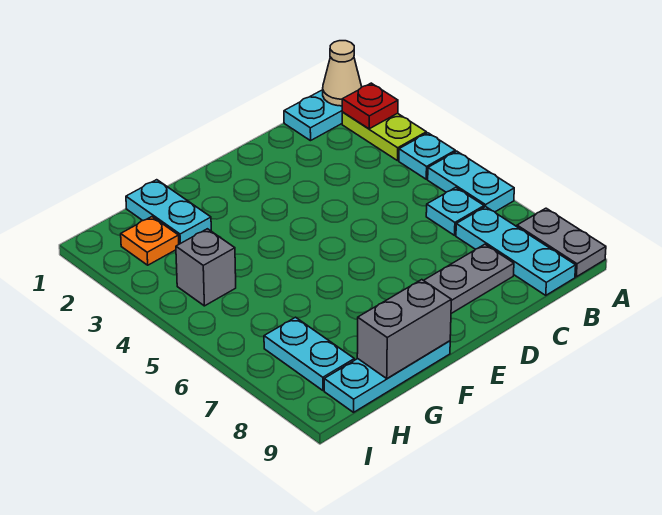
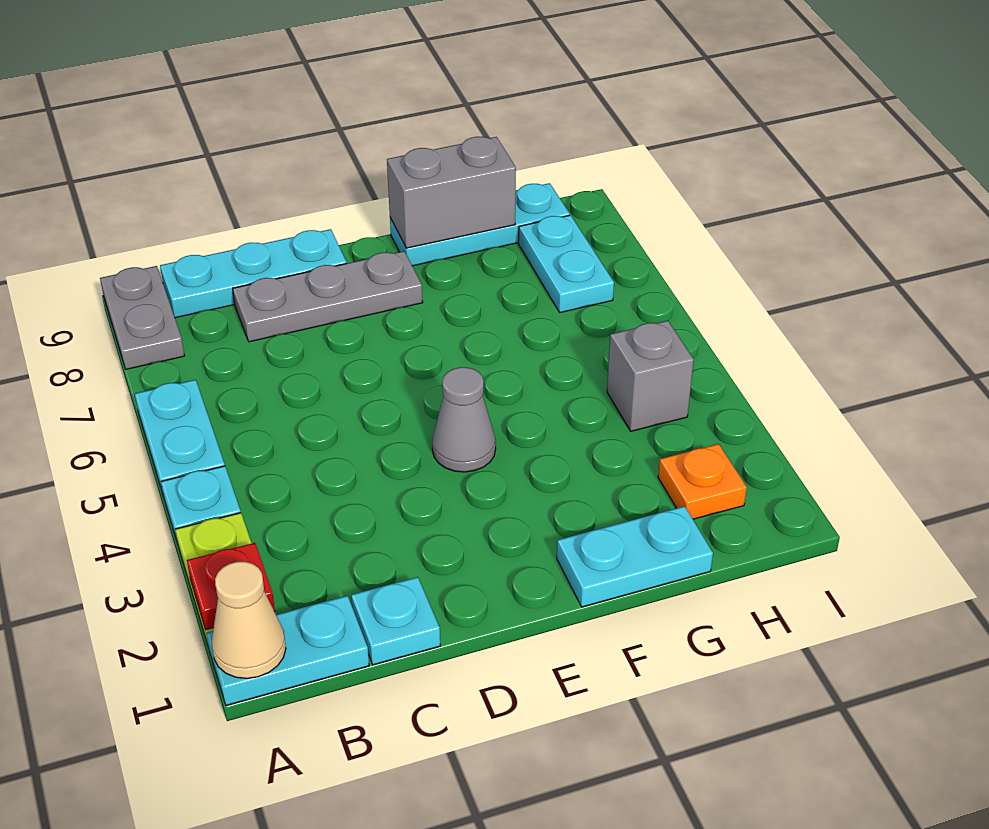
cyan 1x1 plate [426,187,484,235] -> cyan 1x1 plate moved to [351,577,440,665]
cyan 1x3 plate [456,207,576,295] -> cyan 1x3 plate turned to [160,229,347,318]
none -> grey 1x1 cone [432,367,496,472]
cyan 1x2 plate [126,180,211,244] -> cyan 1x2 plate turned to [557,506,713,607]

